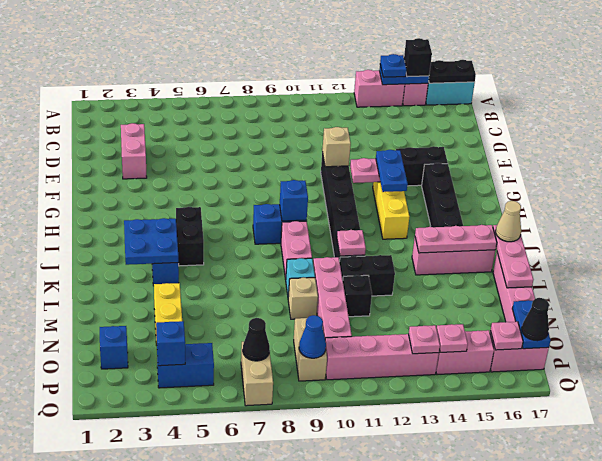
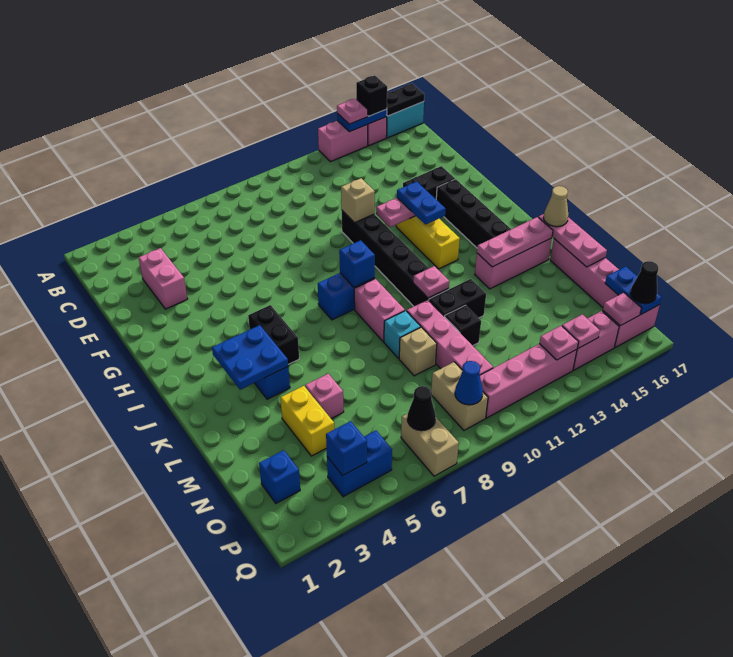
blue 1x1 plate [380,54,406,77] -> pink 1x1 plate [337,98,368,124]
none -> pink 1x1 brick [305,374,344,419]

